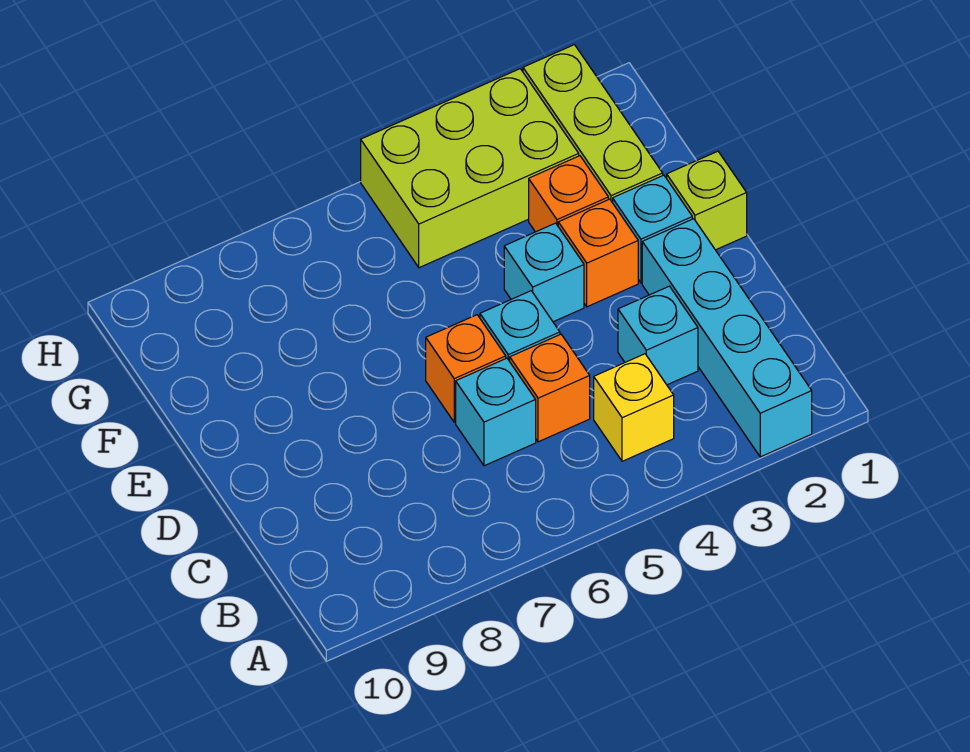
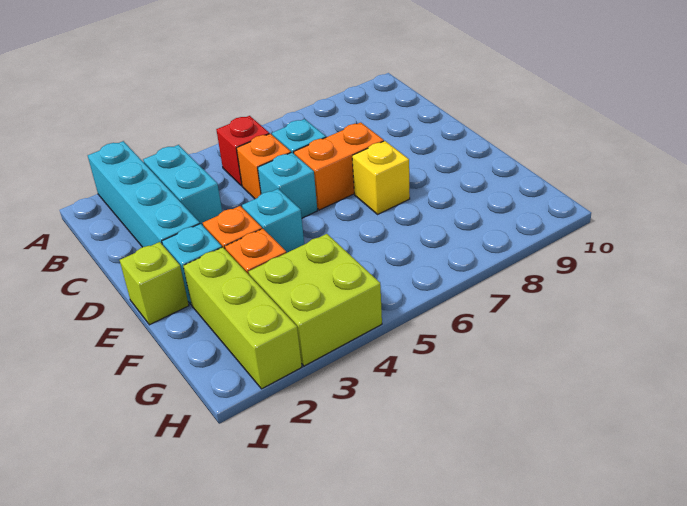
yellow 1x1 brick [594,354,674,461] -> yellow 1x1 brick moved to [352,141,410,215]
none -> red 1x1 brick [216,116,269,186]
cyan 1x1 brick [618,286,698,385] -> cyan 1x2 brick [143,145,222,225]
orange 1x1 brick [426,315,506,422] -> orange 1x2 brick [294,122,384,210]
lime 2x3 brick [361,69,579,268] -> lime 2x2 brick [249,234,382,366]

